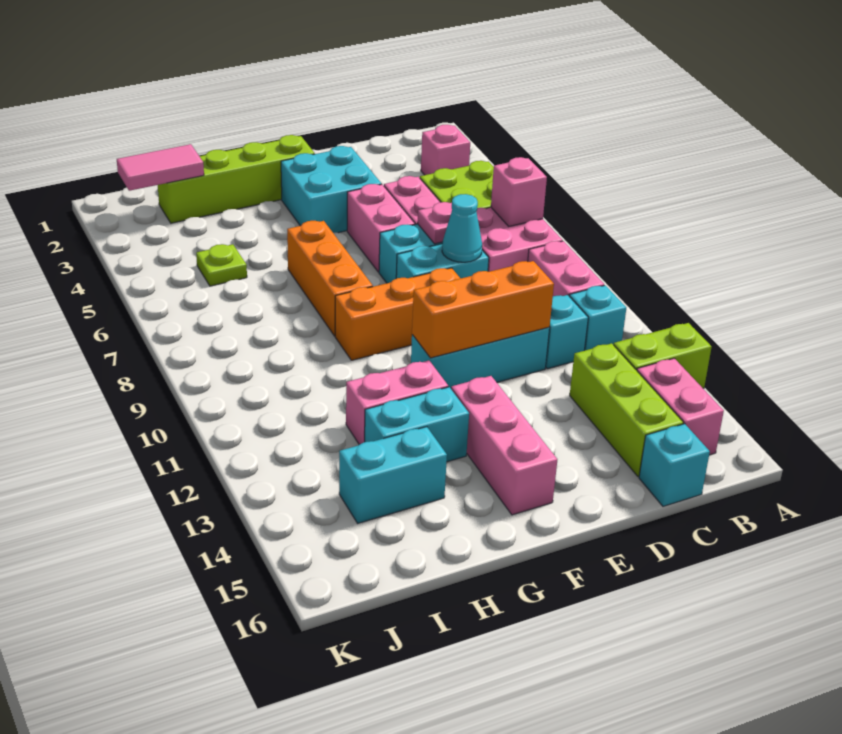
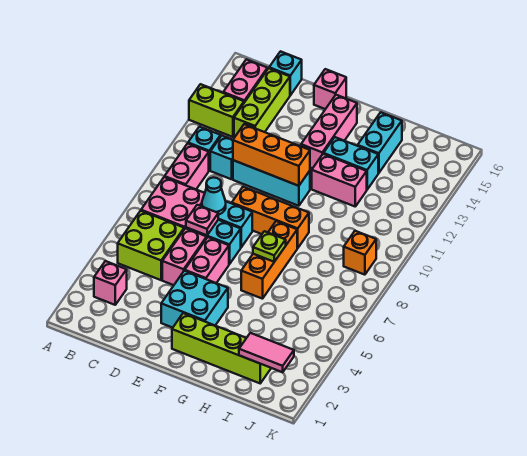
pink 1x1 brick [491,157,547,226] -> pink 1x1 brick moved to [314,69,346,109]
cyan 1x2 brick [339,427,447,523] -> cyan 1x2 brick turned to [358,112,402,173]
lime 1x1 plate [196,244,247,286] -> lime 1x1 plate moved to [253,231,286,262]
none -> orange 1x1 brick [344,231,376,275]

